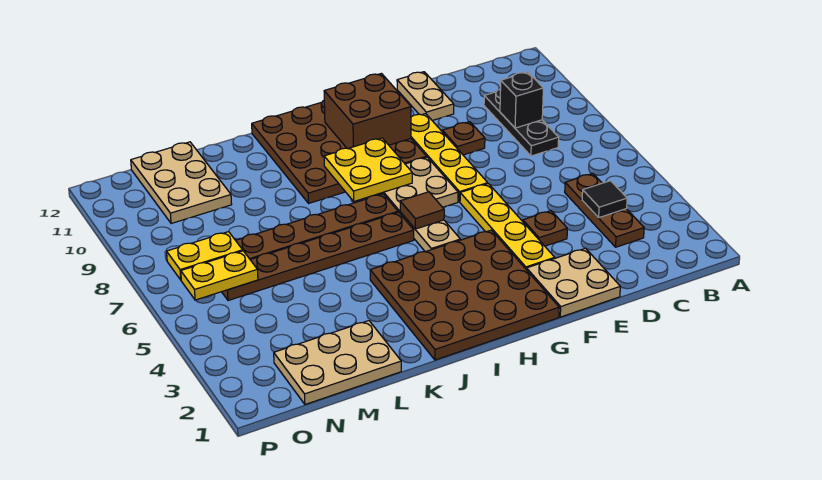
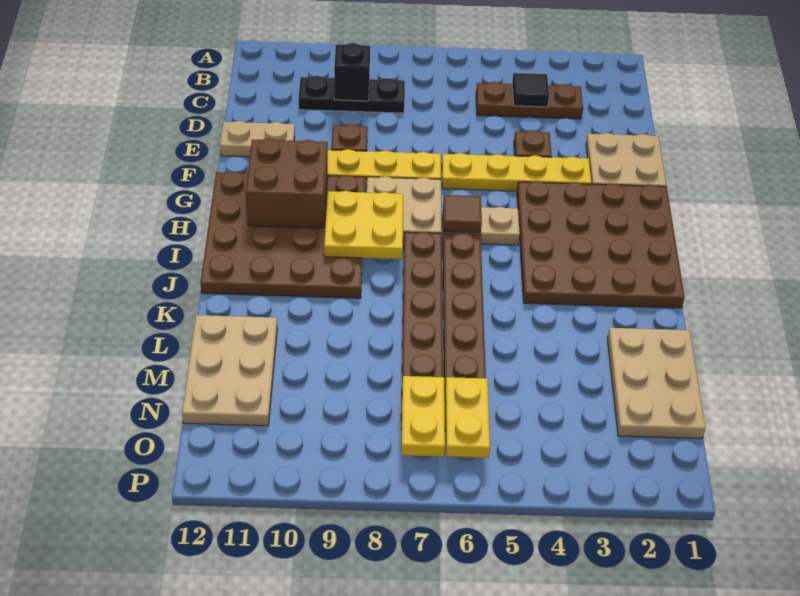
tan 2x3 plate [131,142,232,224] -> tan 2x3 plate turned to [182,315,277,426]

